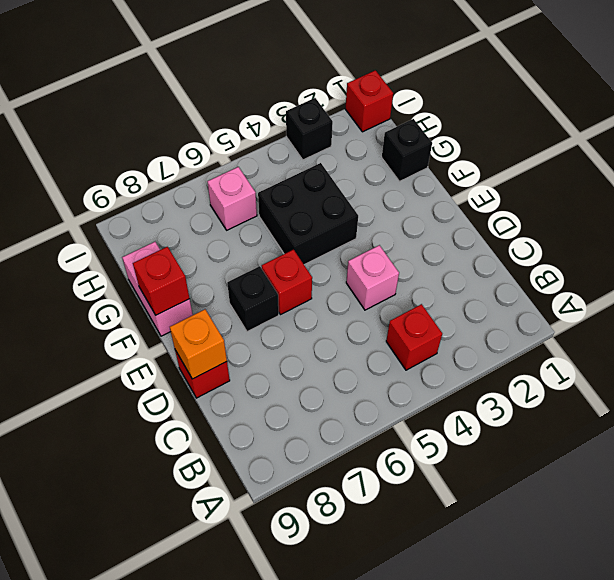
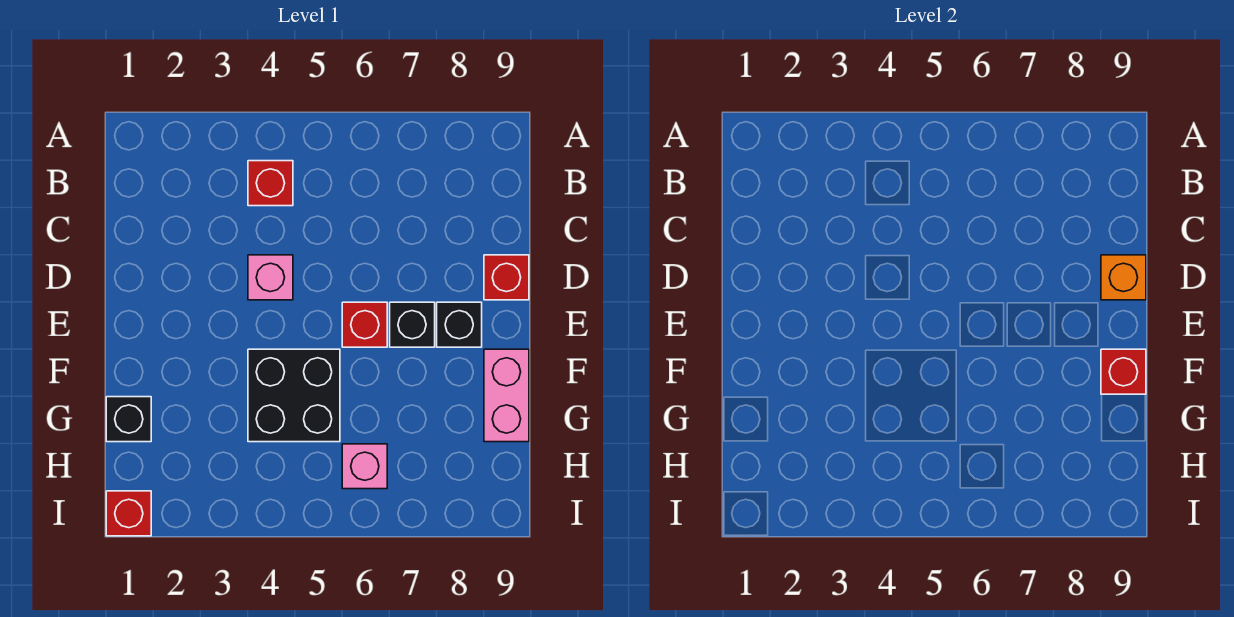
black 1x1 brick [286,98,333,160] -> black 1x1 brick moved to [437,302,482,347]

